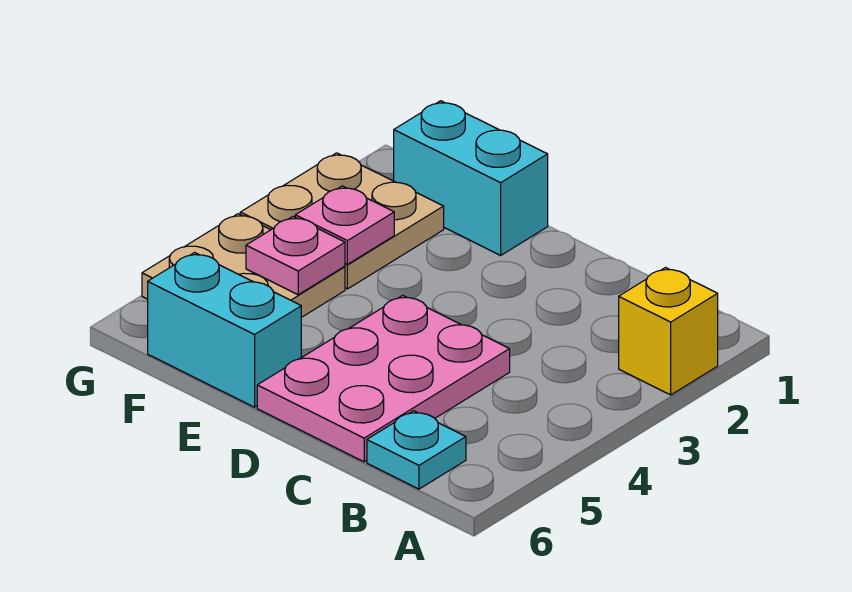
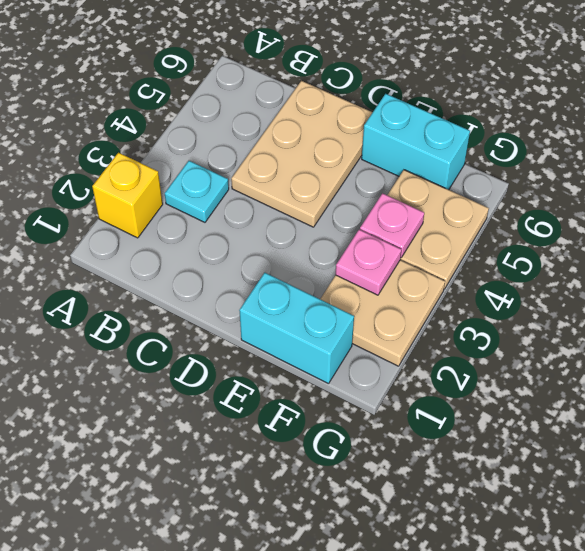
cyan 1x1 plate [367,411,466,489] -> cyan 1x1 plate moved to [165,161,229,222]
pink 2x3 plate [257,295,510,462] -> tan 2x3 plate [231,81,373,227]

